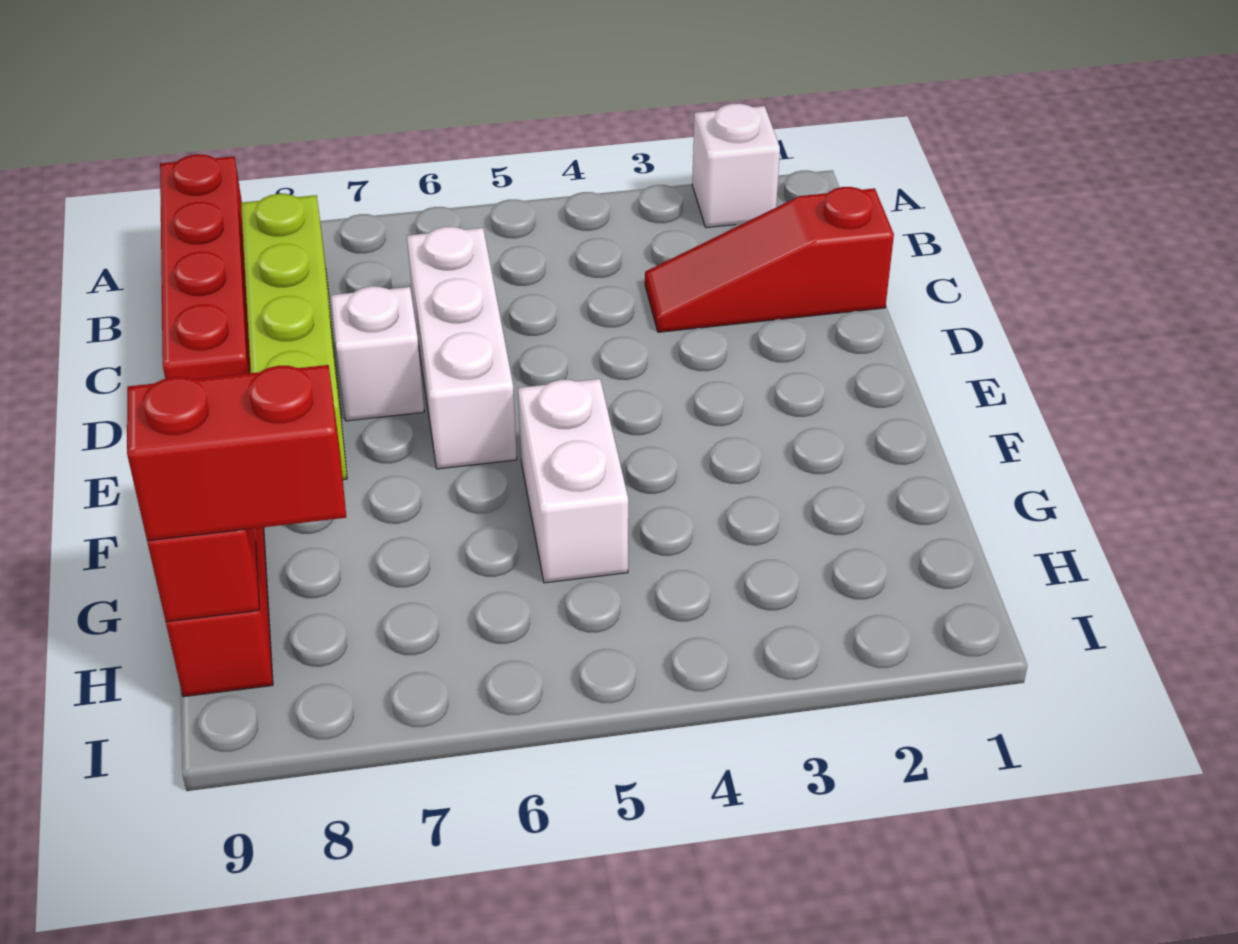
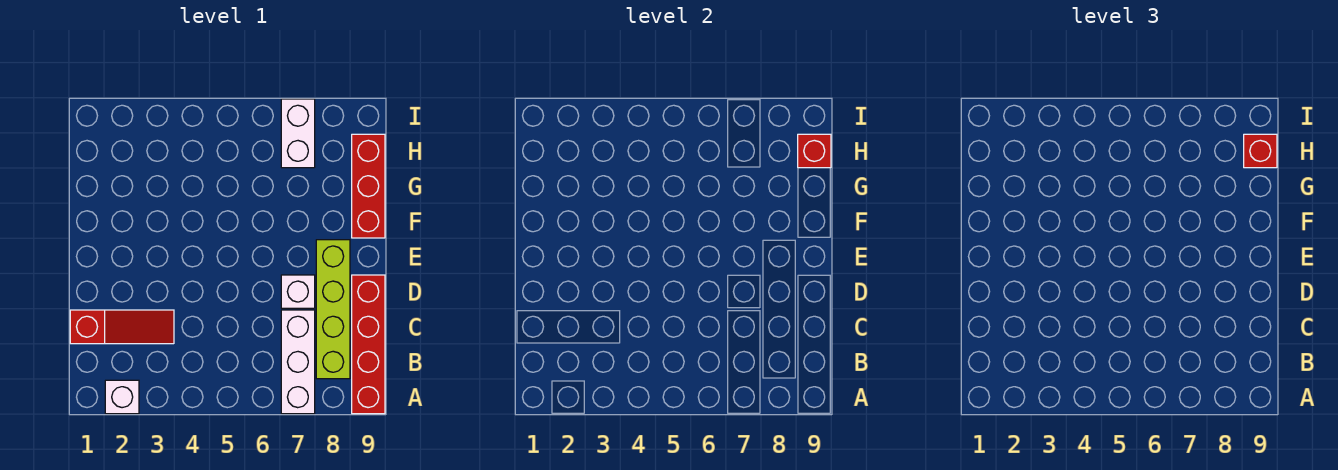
white 1x3 brick [407,227,517,469] -> white 1x3 brick moved to [281,310,315,414]
white 1x2 brick [518,379,628,583] -> white 1x2 brick moved to [281,99,315,168]
red 1x2 brick [127,365,346,541] -> red 1x1 brick [1244,134,1277,168]

